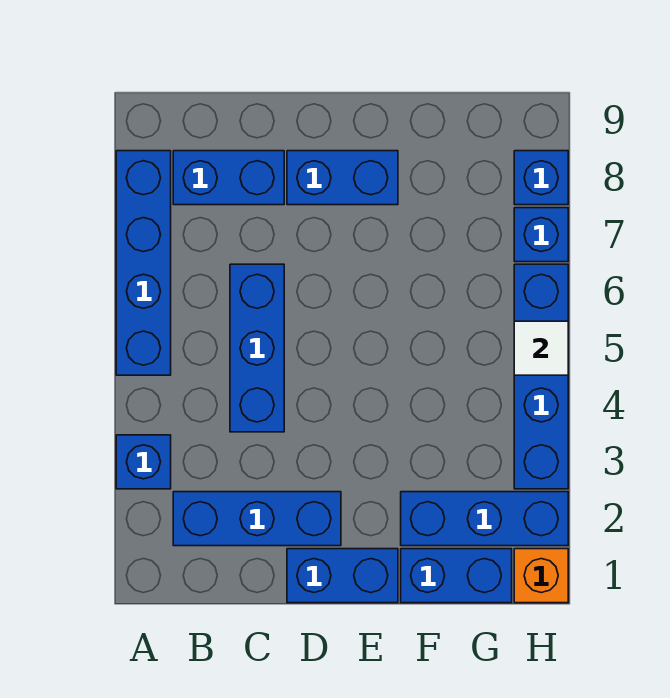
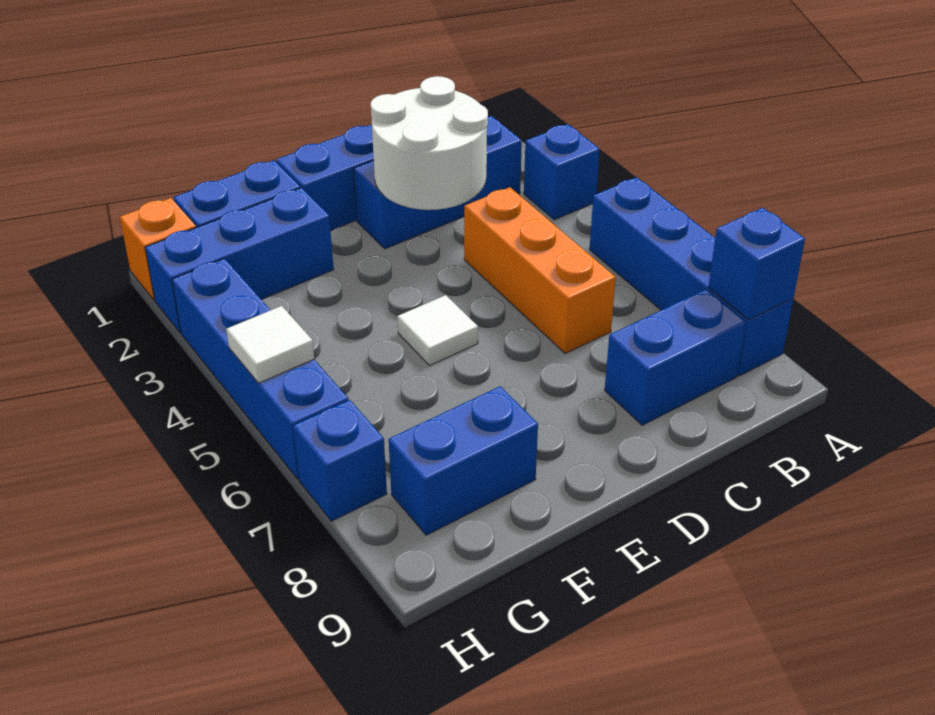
none -> white 2x2 round brick [371,76,488,210]
blue 1x3 brick [230,264,284,432] -> orange 1x3 brick [464,187,616,354]
blue 1x2 brick [287,151,398,205] -> blue 1x2 brick moved to [389,386,538,535]
none -> white 1x1 tile [398,295,478,366]
blue 1x1 brick [514,151,568,205] -> blue 1x1 brick moved to [708,208,805,320]

